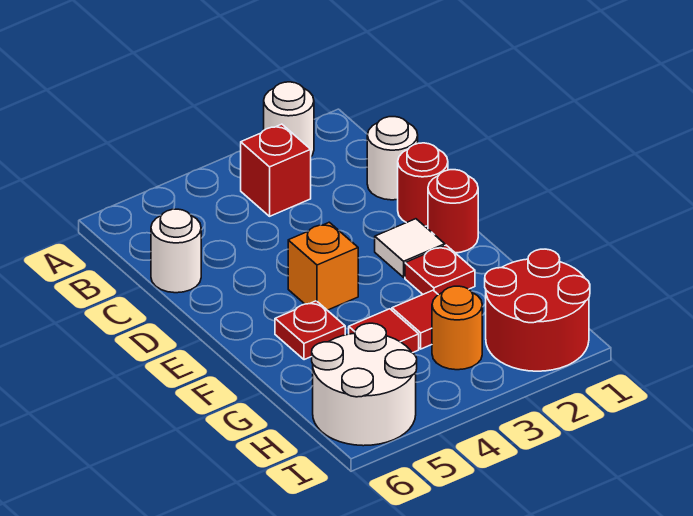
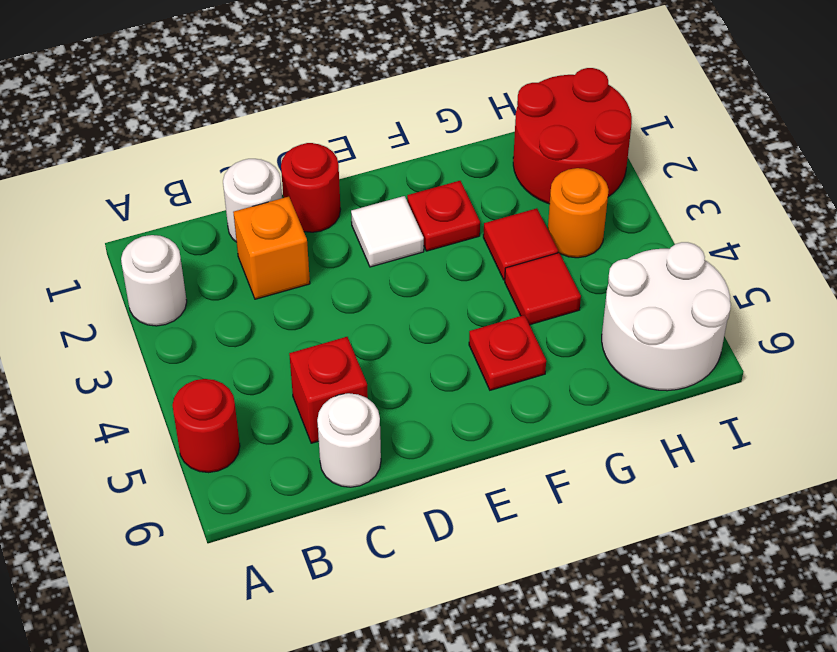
red 1x1 brick [241,124,311,216] -> red 1x1 brick moved to [289,337,368,443]
red 1x1 round brick [428,170,478,253] -> red 1x1 round brick moved to [172,379,240,473]
orange 1x1 brick [288,222,358,310] -> orange 1x1 brick moved to [233,197,310,299]

